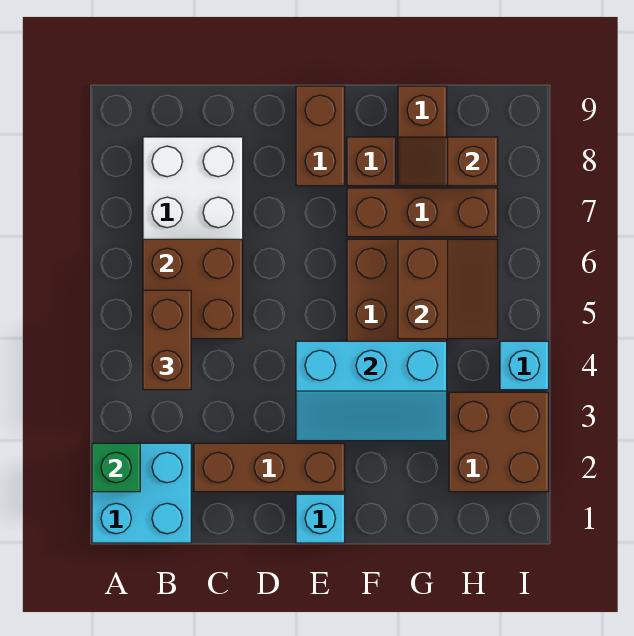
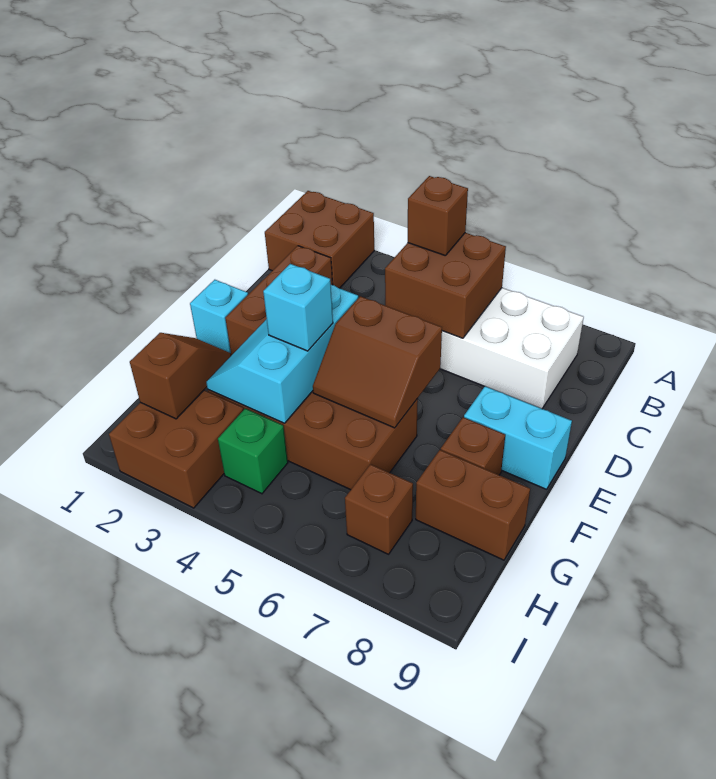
cyan 2x2 brick [92,443,191,543] -> brown 2x2 brick [265,191,374,288]
green 1x1 brick [92,443,140,492] -> green 1x1 brick moved to [218,409,288,494]
brown 1x2 brick [143,290,191,390] -> brown 1x1 brick [408,176,468,256]
brown 1x2 brick [296,86,345,186] -> cyan 1x2 brick [464,386,572,489]
brown 1x3 brick [347,188,498,237] -> brown 1x1 brick [345,464,413,554]
brown 2x2 slope [398,239,498,339] -> brown 2x2 slope moved to [313,296,442,428]
brown 1x2 slope [398,137,498,186] -> brown 1x2 slope moved to [130,333,231,419]
cyan 1x1 brick [500,341,549,390] -> cyan 1x1 brick moved to [263,264,333,351]

